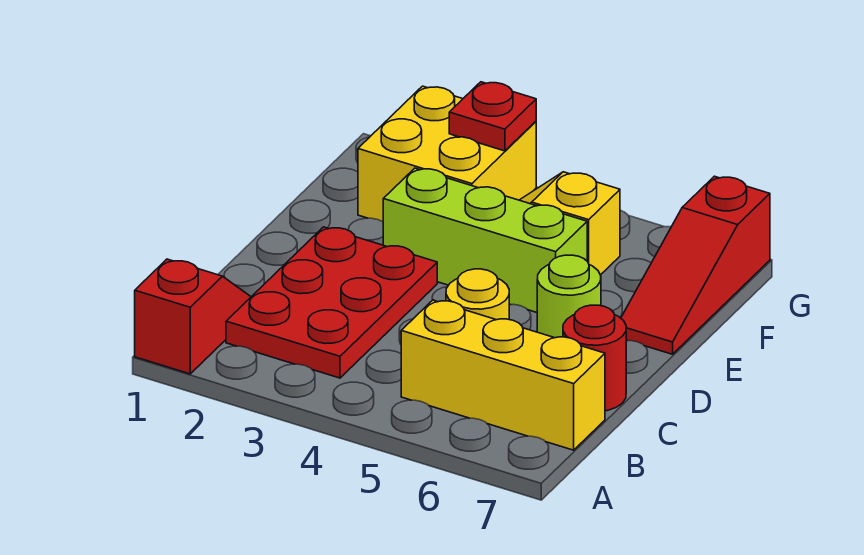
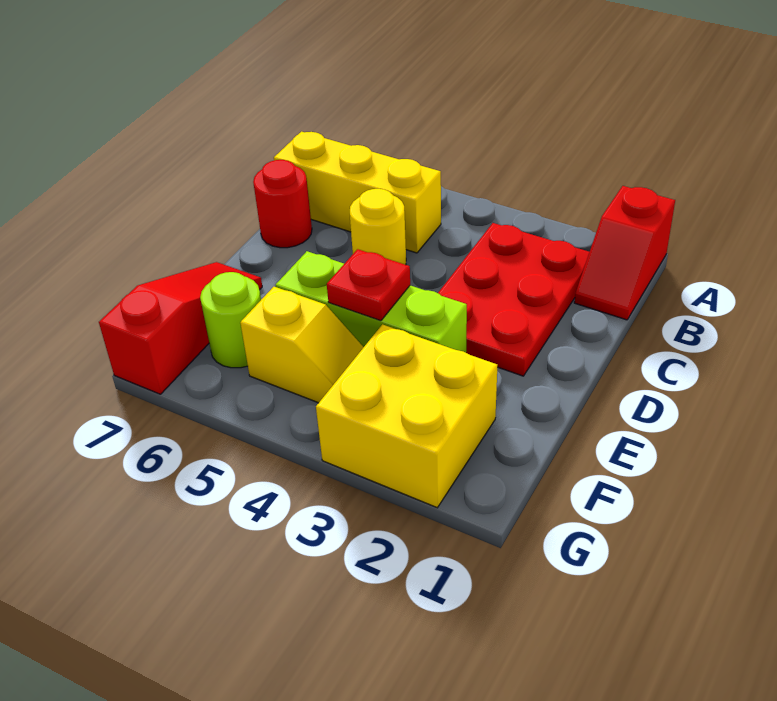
lime 1x1 round brick [537,255,601,338] -> lime 1x1 round brick moved to [200,272,261,368]
red 1x1 plate [449,82,536,151] -> red 1x1 plate moved to [327,249,410,321]

